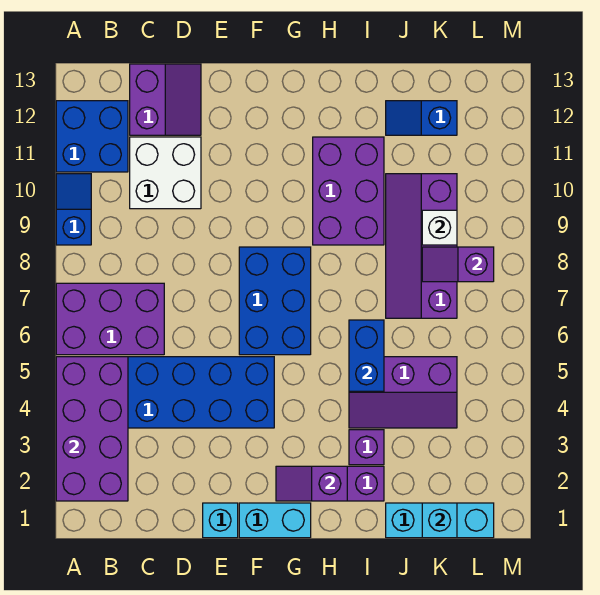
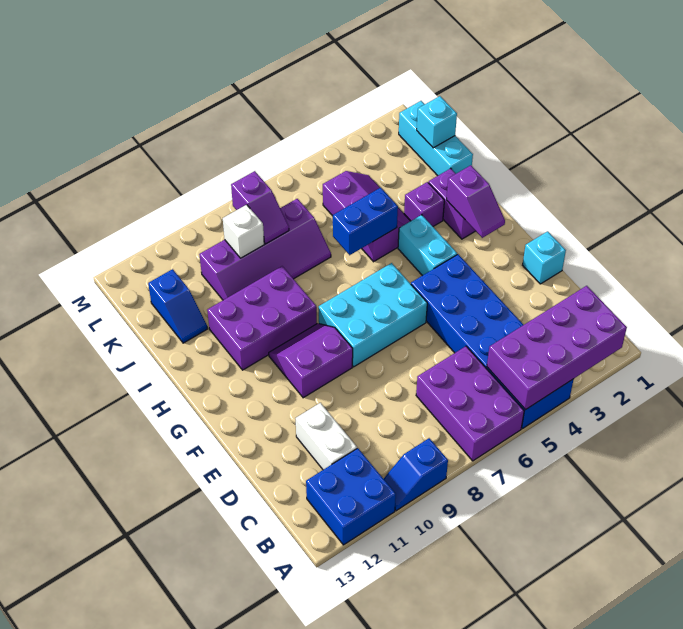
white 2x2 brick [130,137,201,209] -> white 1x2 brick [296,403,357,470]
purple 2x2 slope [130,64,201,135] -> purple 2x2 slope moved to [269,323,353,398]
cyan 1x2 brick [239,503,311,538] -> cyan 1x2 brick moved to [398,215,457,276]
blue 2x3 brick [239,247,311,355] -> cyan 2x3 brick [319,263,427,367]

